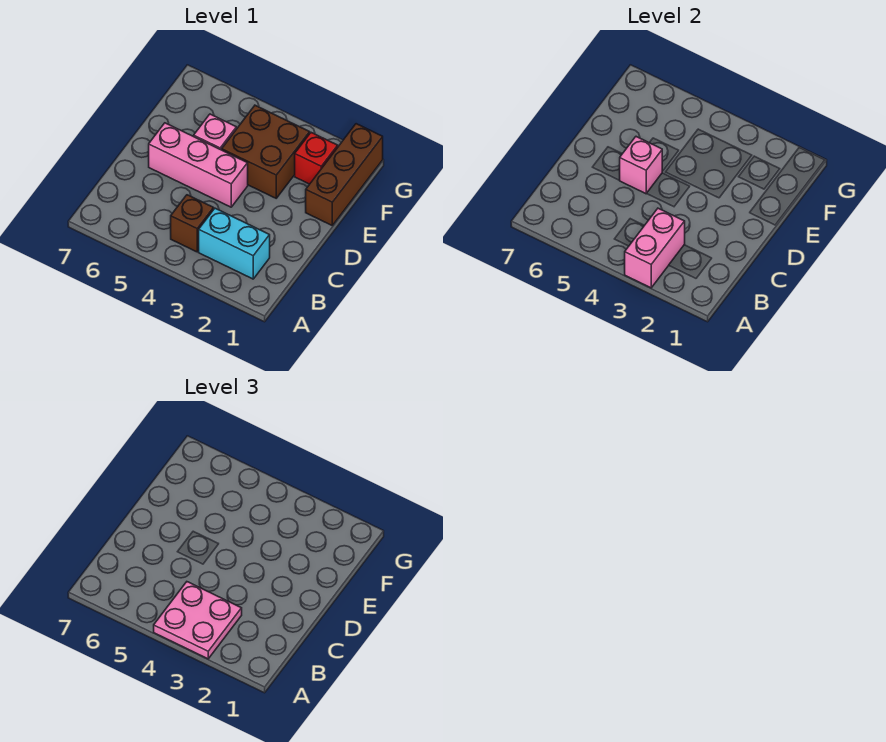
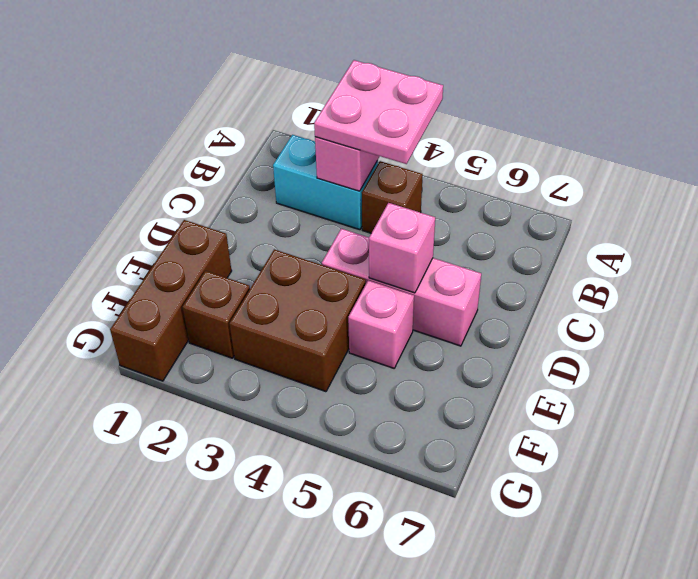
red 1x1 brick [295,133,338,184] -> brown 1x1 brick [182,271,250,358]

